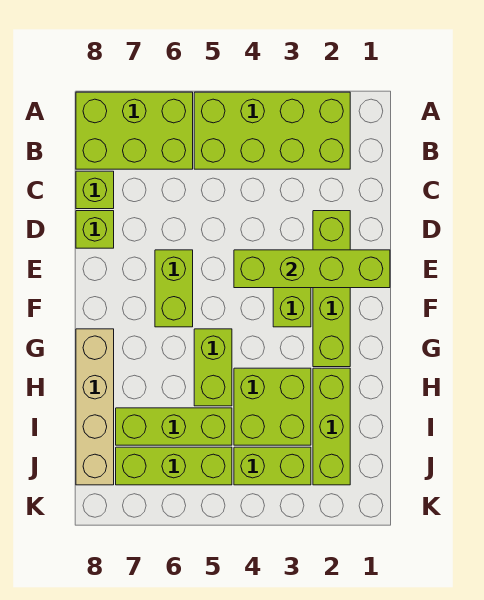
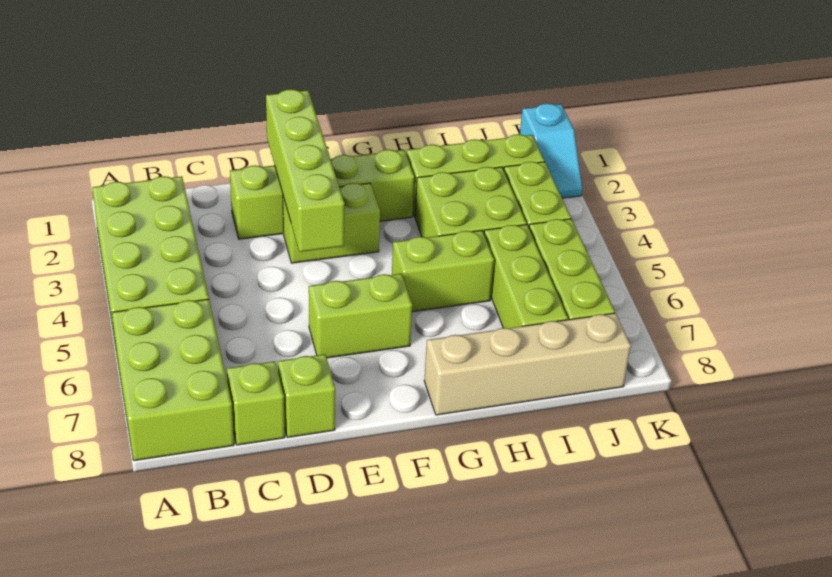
none -> cyan 1x2 slope [520,103,582,198]

